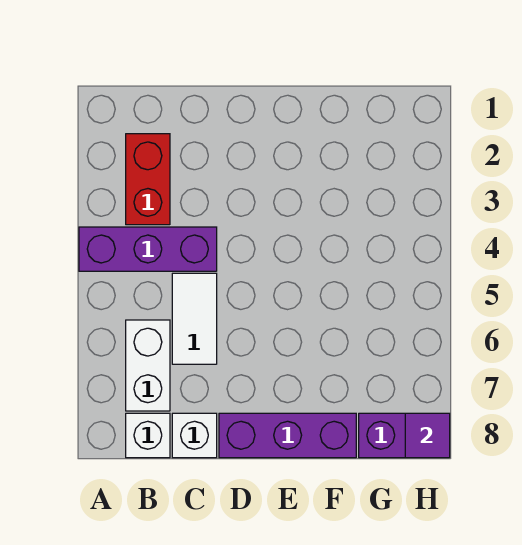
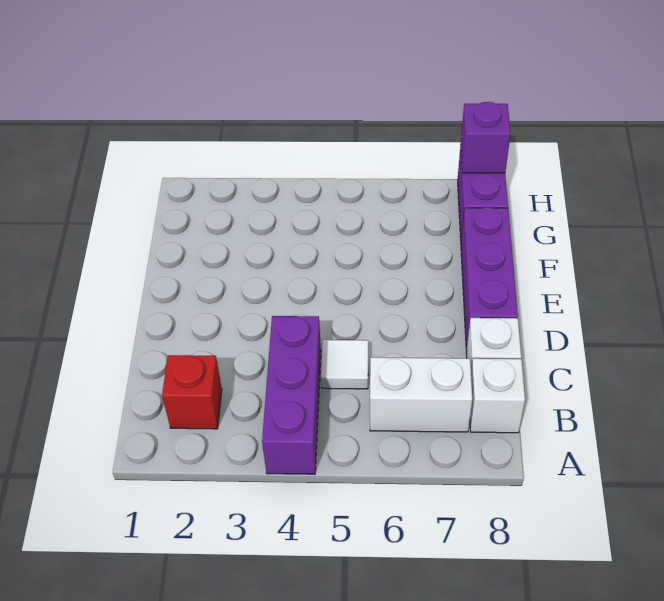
red 1x2 brick [126,134,170,225] -> red 1x1 brick [162,355,222,429]
white 1x2 tile [172,273,217,364] -> white 1x1 tile [321,340,368,389]
purple 1x1 tile [405,413,450,458] -> purple 1x1 brick [461,102,511,173]

